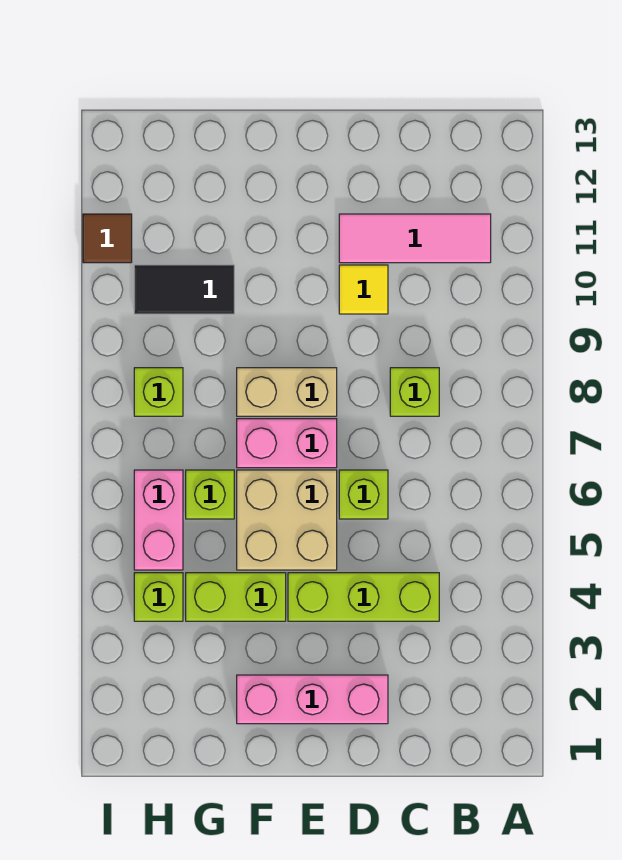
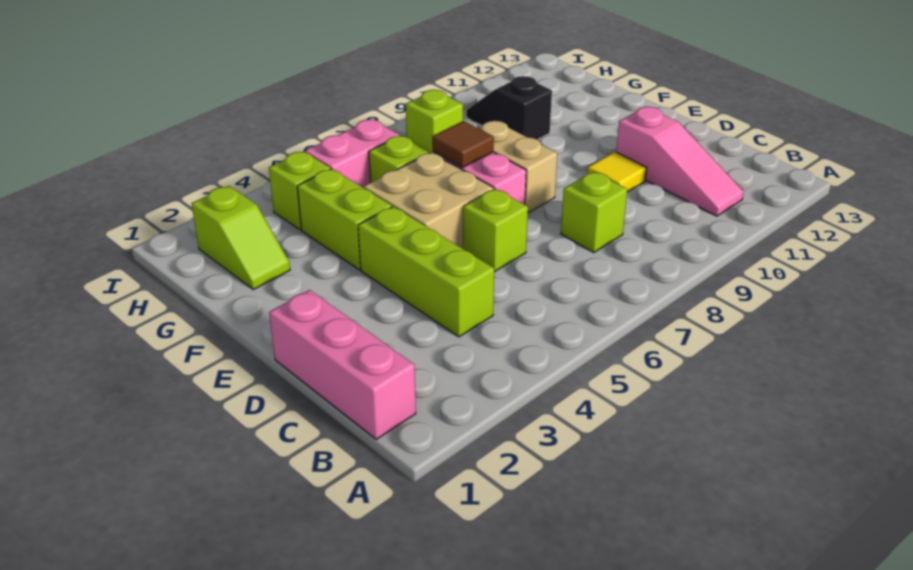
pink 1x3 tile [339,214,491,263] -> pink 1x3 slope [616,107,744,216]
pink 1x3 brick [237,675,388,724] -> pink 1x3 brick moved to [269,290,416,439]
none -> lime 1x2 slope [192,186,290,289]
black 1x2 tile [134,265,234,314] -> black 1x2 slope [466,76,552,140]
brown 1x1 tile [83,214,132,263] -> brown 1x1 tile moved to [432,121,494,168]

